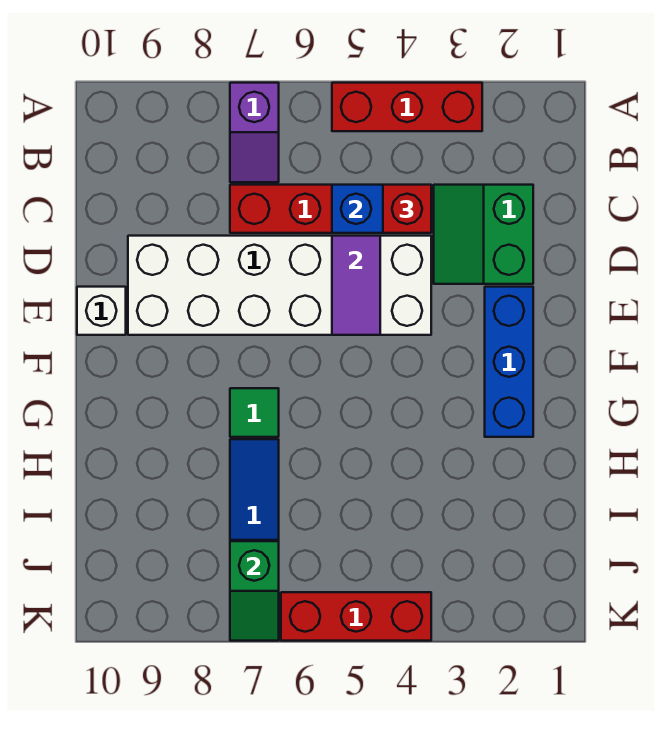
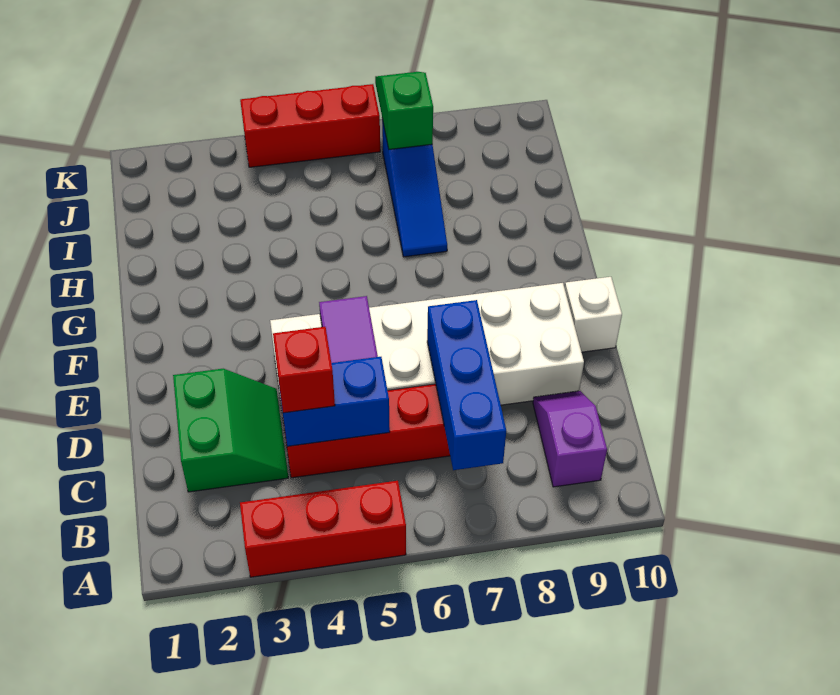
purple 1x2 slope [230,83,279,182] -> purple 1x2 slope moved to [533,391,607,487]
blue 1x3 brick [485,287,533,437] -> blue 1x3 brick moved to [427,300,506,470]
green 1x1 tile [230,388,279,437] -> none

